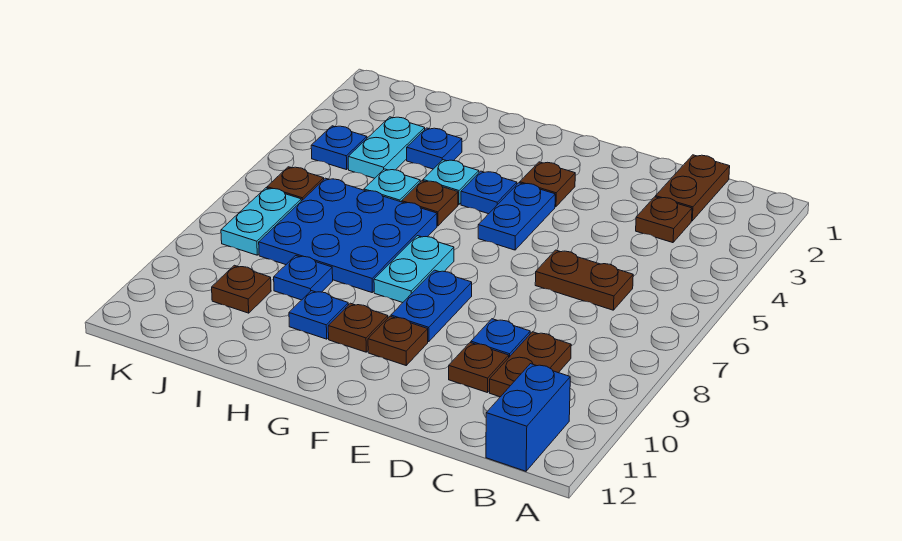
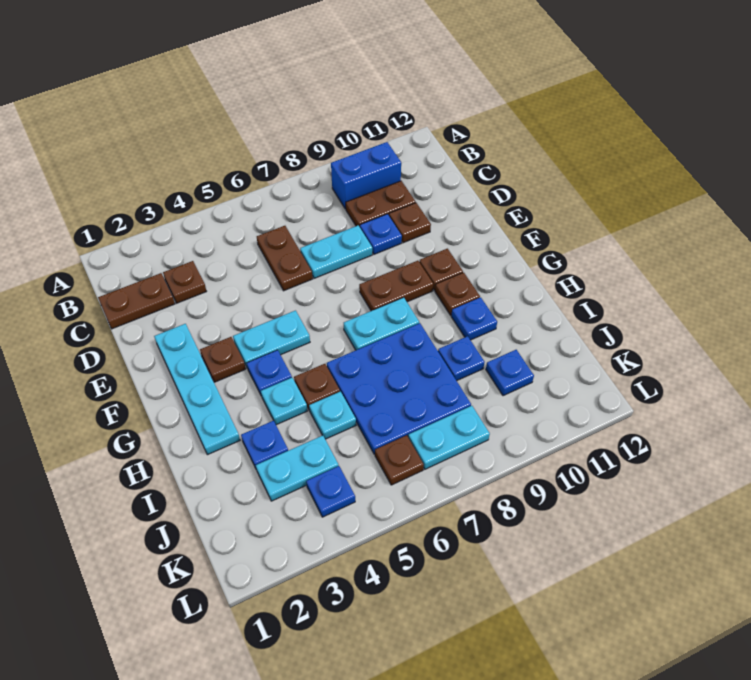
blue 1x2 brick [486,364,570,471] -> blue 1x2 brick moved to [331,142,401,209]
none -> cyan 1x2 plate [300,226,372,278]
none -> cyan 1x4 plate [154,324,240,455]
blue 1x2 plate [478,183,555,250] -> cyan 1x2 plate [233,311,310,368]
blue 1x2 plate [391,270,472,342] -> brown 1x2 plate [359,261,433,311]
brown 1x1 plate [212,265,271,313] -> blue 1x1 plate [486,350,534,396]

